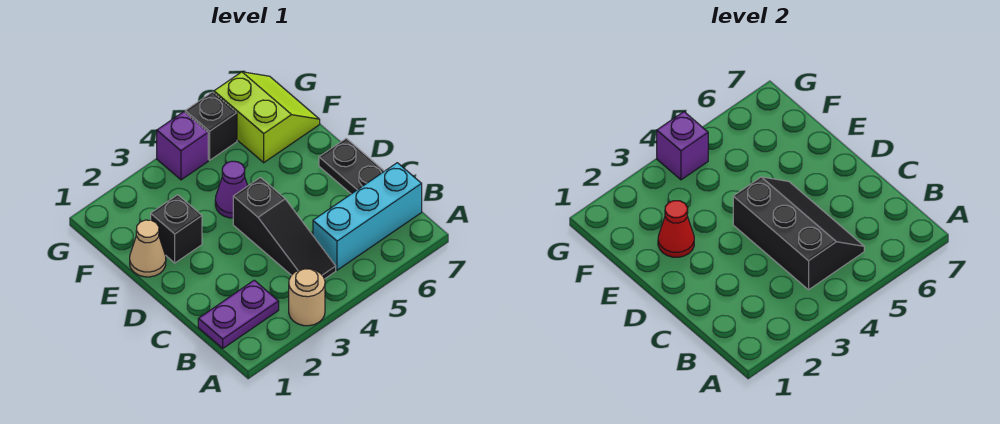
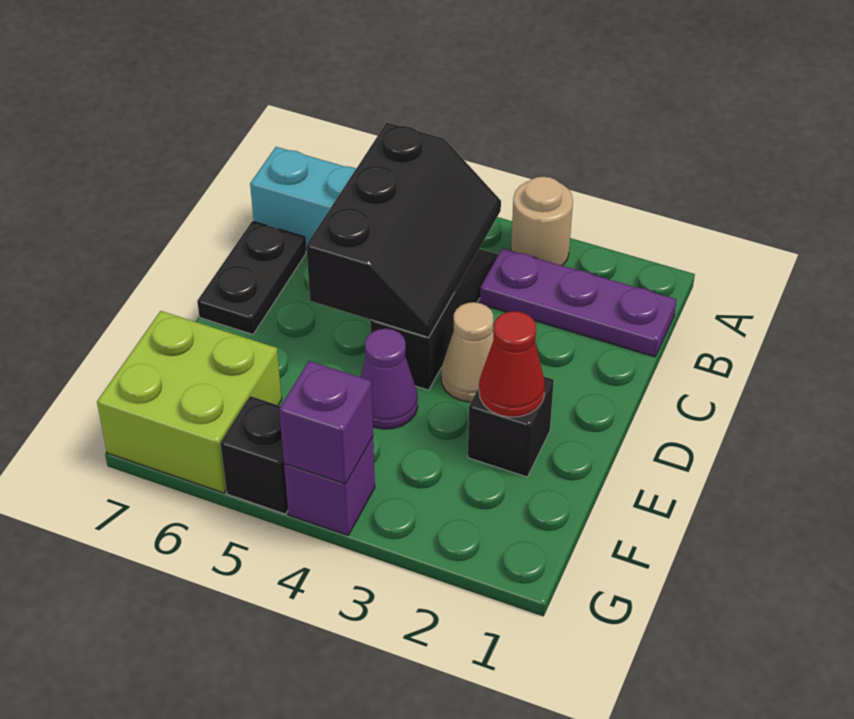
purple 1x2 plate [198,280,279,348] -> purple 1x3 plate [480,248,677,357]
black 2x3 slope [733,177,864,290] -> black 2x3 slope turned to [306,123,501,337]
tan 1x1 cone [130,220,166,277] -> tan 1x1 cone moved to [441,302,494,402]
lime 2x2 slope [214,72,320,163] -> lime 2x2 brick [97,311,282,493]

